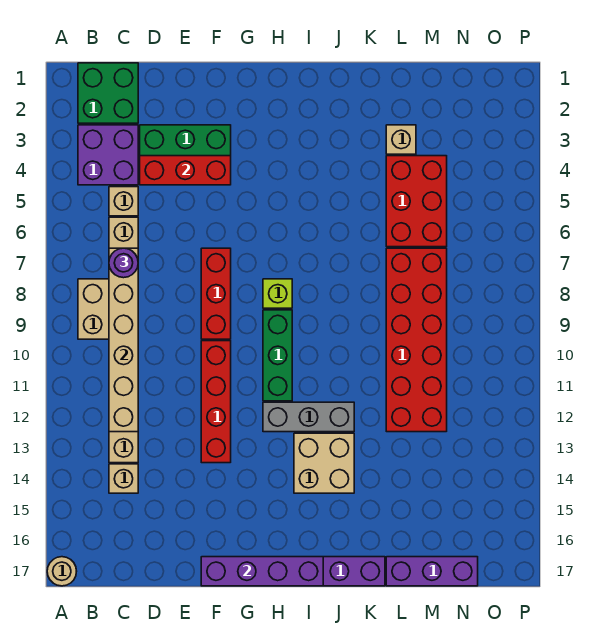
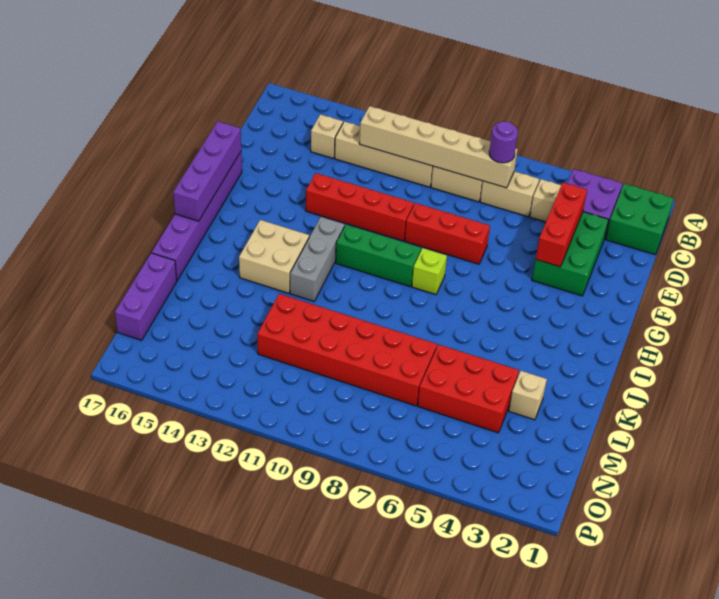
tan 1x1 round brick [47,557,77,586] -> none

